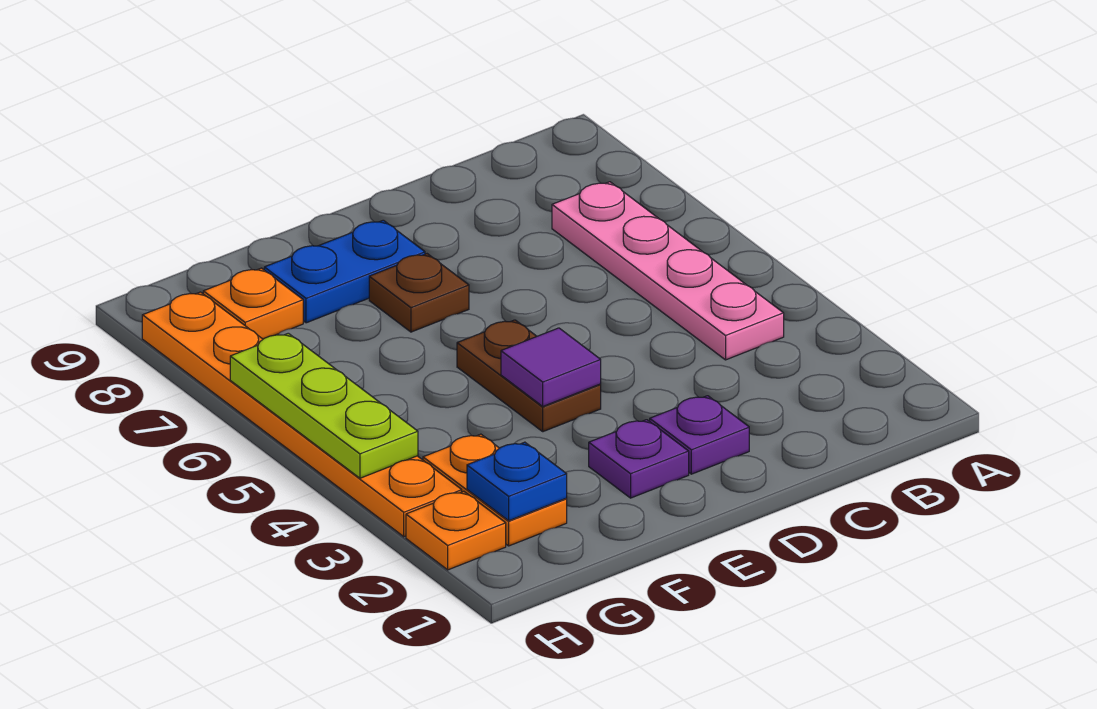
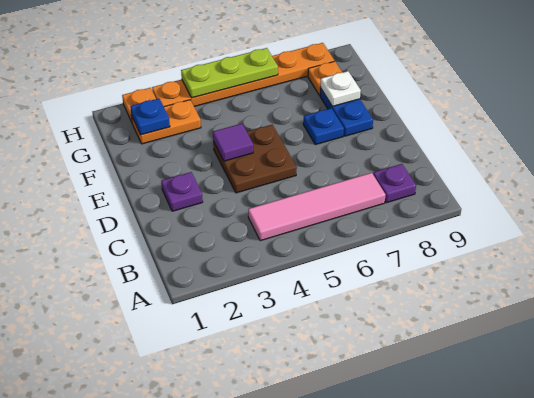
pink 1x4 plate [552,182,784,360] -> pink 1x4 tile [248,173,385,241]
purple 1x1 plate [589,420,689,498] -> purple 1x1 plate moved to [373,164,416,203]
brown 1x2 plate [457,320,601,432] -> brown 2x2 plate [213,125,297,193]
brown 1x1 plate [369,254,469,332] -> blue 1x1 plate [303,108,344,145]
none -> white 1x1 plate [321,71,361,106]

